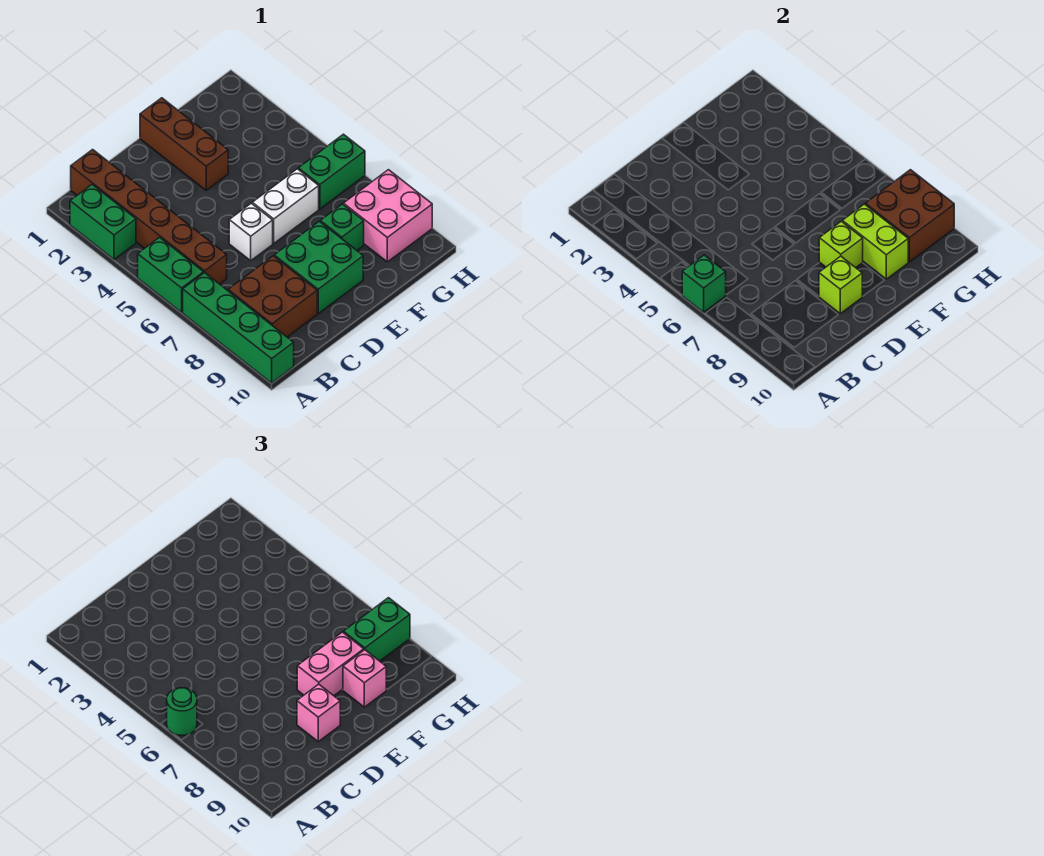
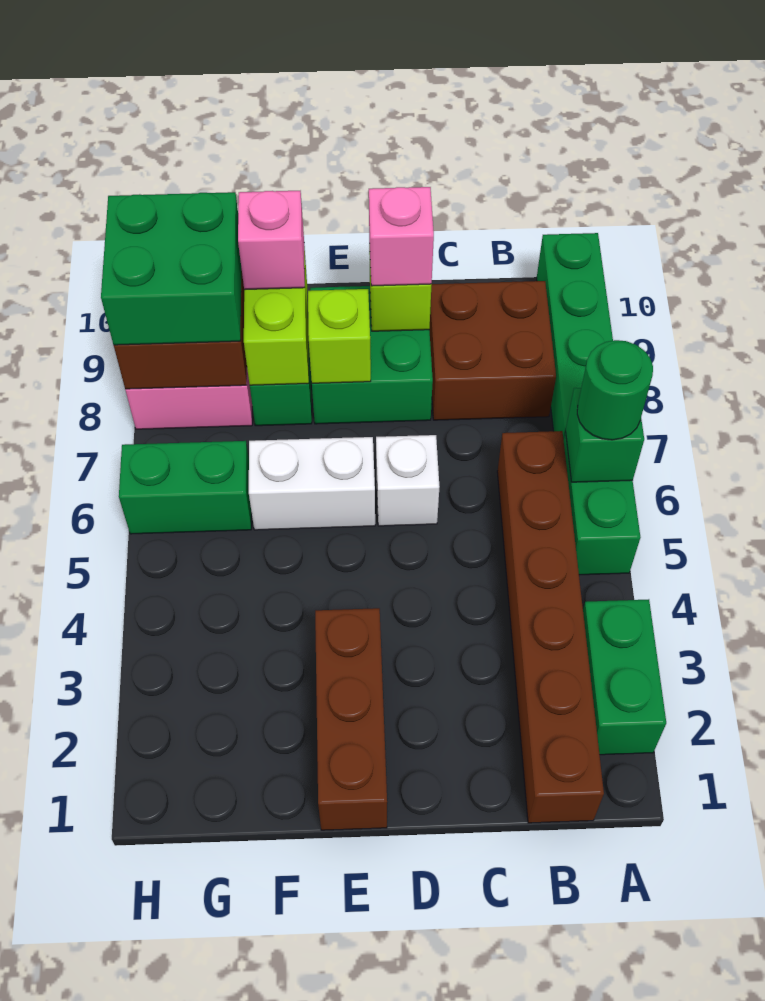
pink 1x2 brick [297,632,364,696] -> none
green 1x2 brick [343,598,410,661] -> green 2x2 brick [101,192,241,345]

